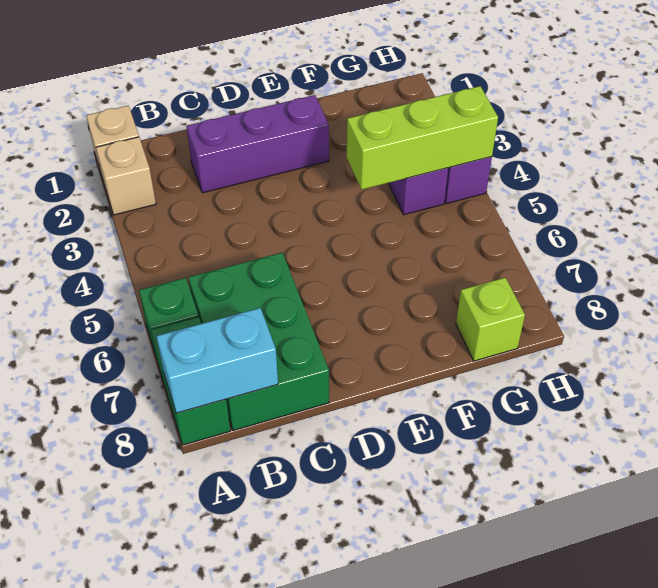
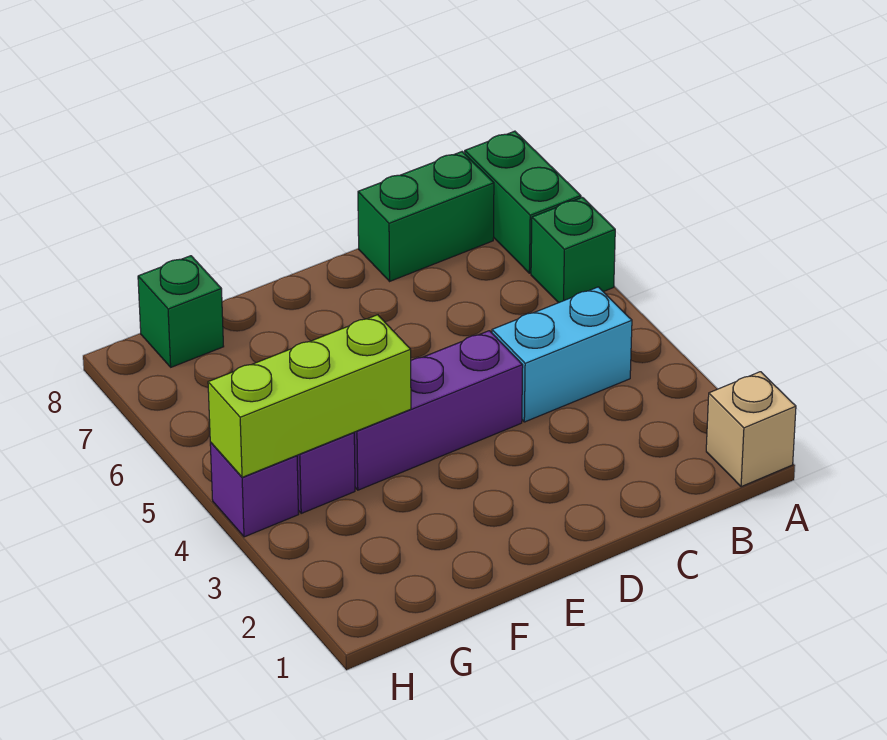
tan 1x1 brick [96,137,156,215] -> none
cyan 1x2 brick [156,308,278,413] -> cyan 1x2 brick moved to [492,287,632,422]
green 2x3 brick [188,253,329,430] -> green 1x2 brick [358,152,494,281]
purple 1x3 brick [186,95,329,193] -> purple 1x3 brick moved to [354,331,523,490]
lime 1x1 brick [456,278,525,361] -> green 1x1 brick [138,256,224,367]

